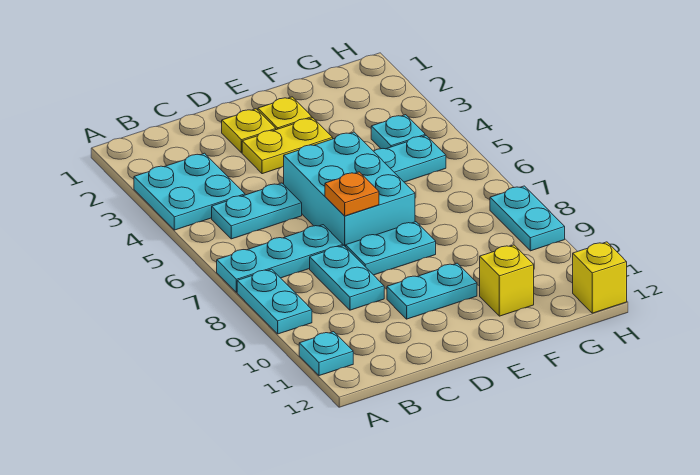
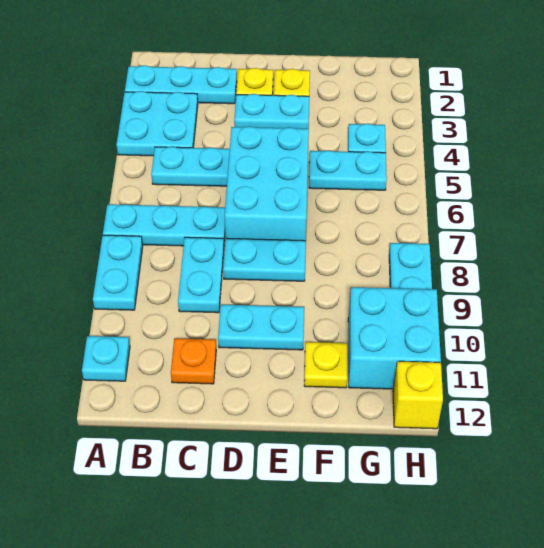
none -> cyan 1x3 plate [125,65,237,104]
yellow 1x2 plate [242,118,333,174] -> cyan 1x2 plate [234,94,309,129]
orange 1x1 plate [325,172,379,216] -> orange 1x1 plate moved to [171,338,216,384]
yellow 1x1 brick [480,245,534,316] -> yellow 1x1 plate [304,342,347,388]
none -> cyan 2x2 brick [348,287,441,389]

